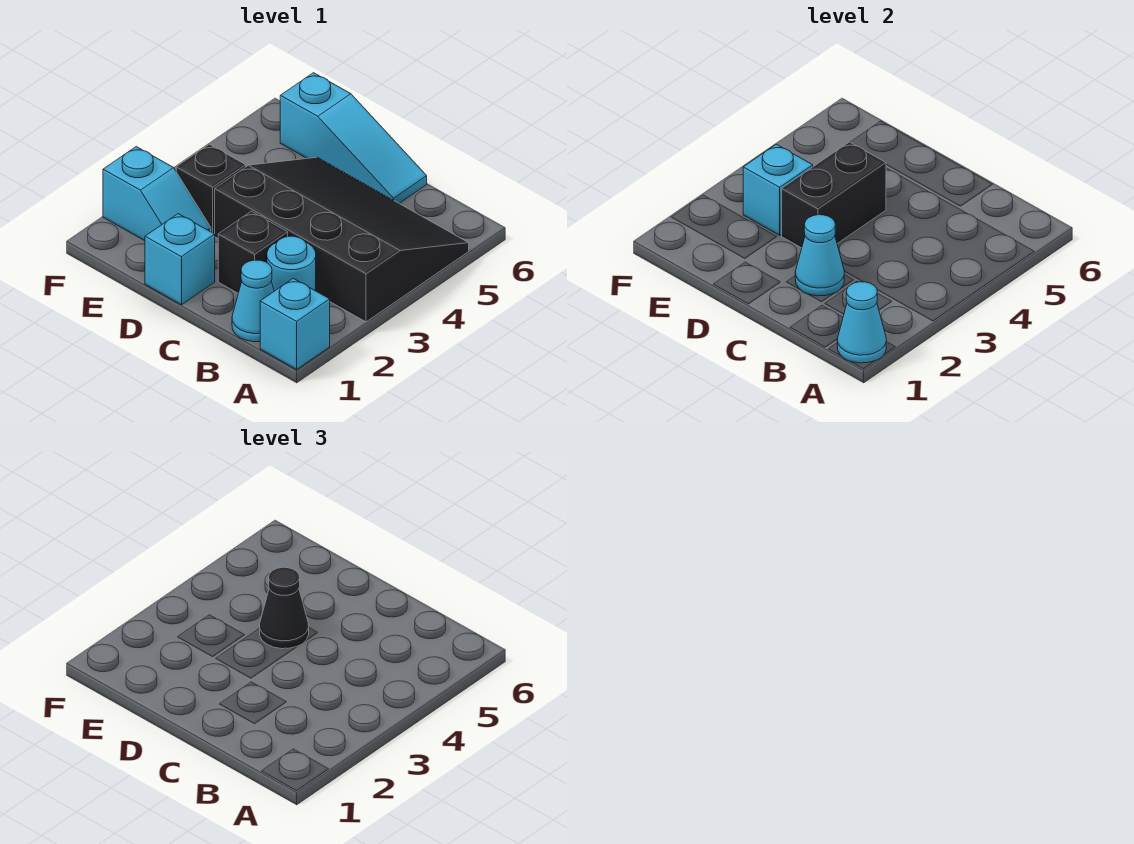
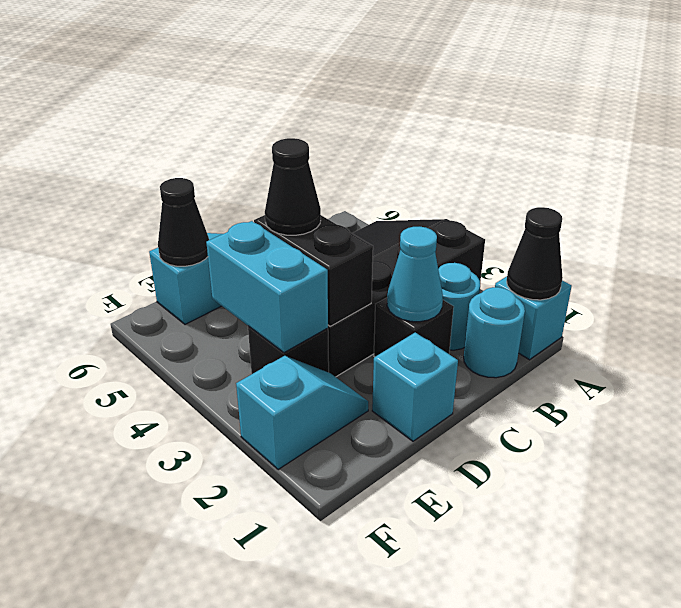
cyan 1x1 cone [837,282,886,363] -> black 1x1 cone [507,207,563,300]
cyan 1x1 cone [232,260,274,342] -> cyan 1x1 round brick [464,287,525,378]
cyan 1x1 brick [743,144,813,235] -> cyan 1x2 brick [206,221,328,353]
none -> black 1x1 cone [158,178,209,266]

